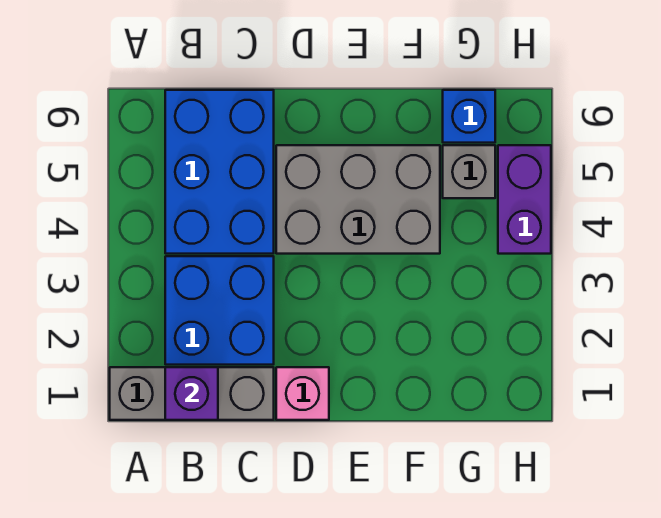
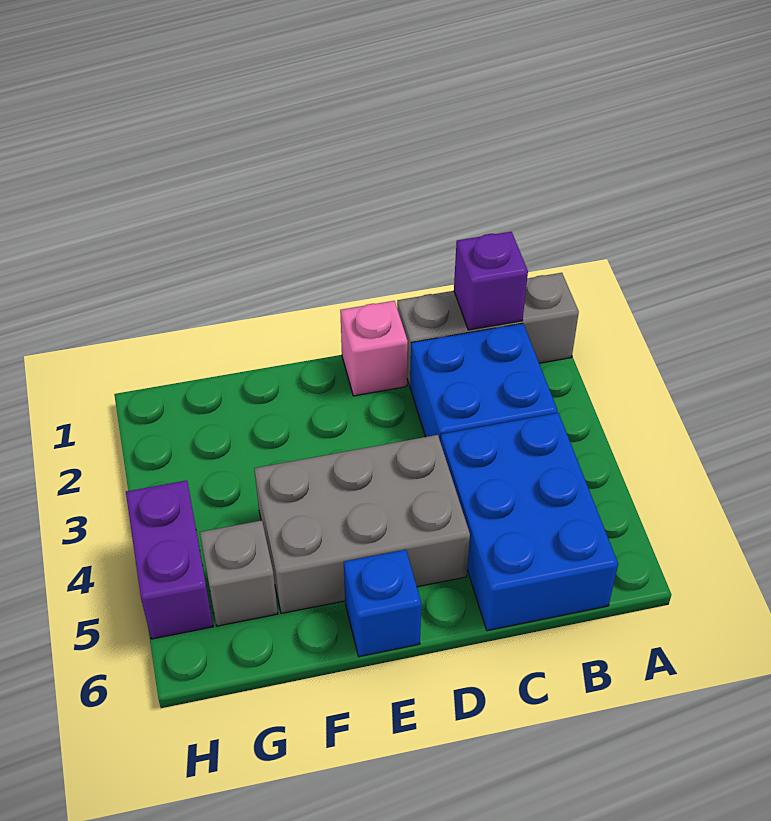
blue 1x1 brick [443,90,495,143] -> blue 1x1 brick moved to [344,550,421,657]

